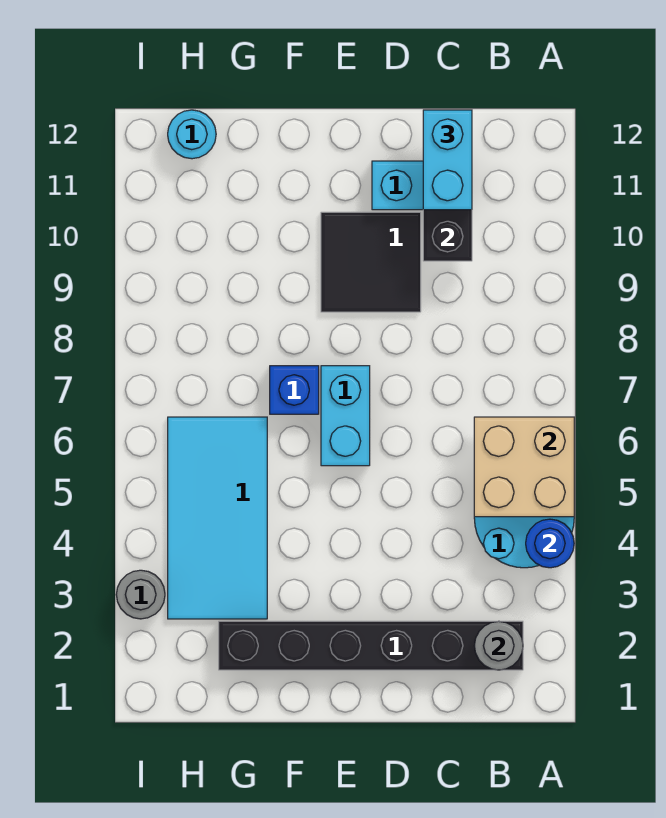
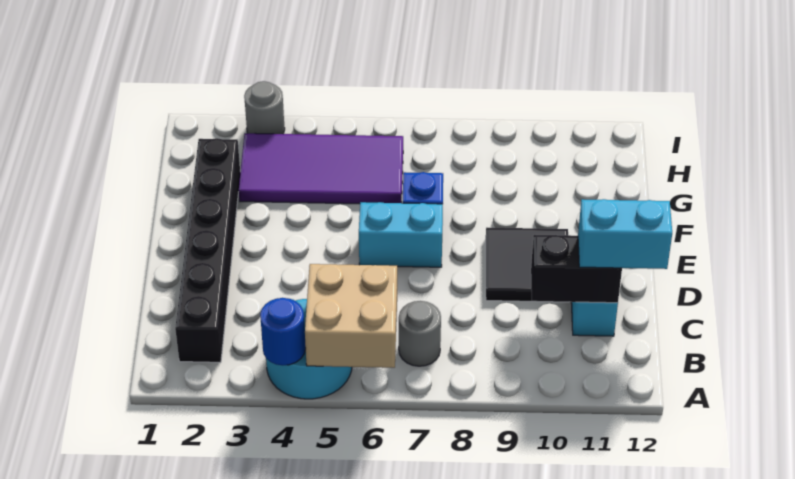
grey 1x1 round brick [474,621,523,670] -> grey 1x1 round brick moved to [399,301,441,366]
cyan 2x4 tile [168,417,267,619] -> purple 2x4 tile [239,133,403,204]
cyan 1x1 round brick [168,110,216,159] -> none

